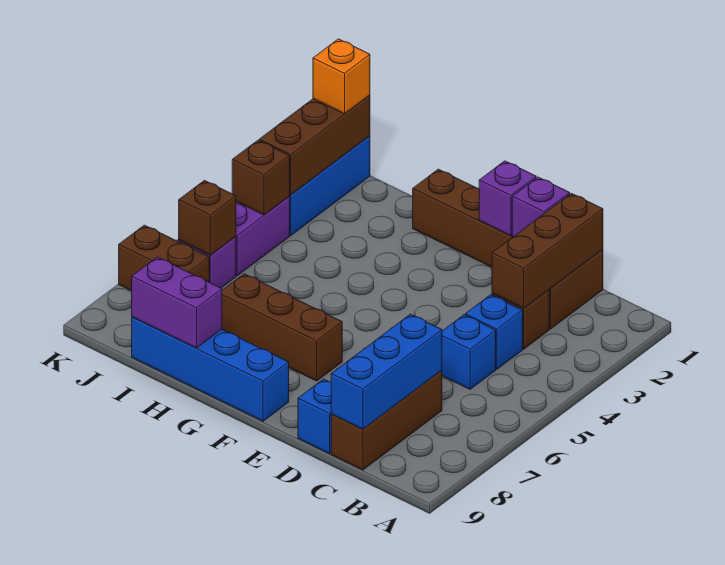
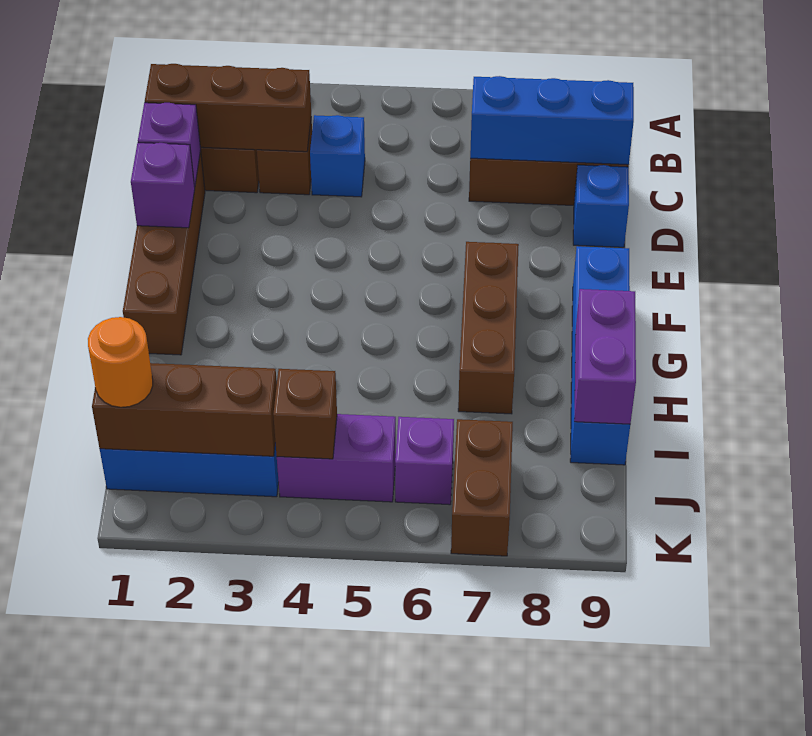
blue 1x1 brick [442,315,496,389] -> none
orange 1x1 brick [313,39,370,114] -> orange 1x1 round brick [88,317,153,407]
brown 1x1 brick [179,181,236,255] -> none

